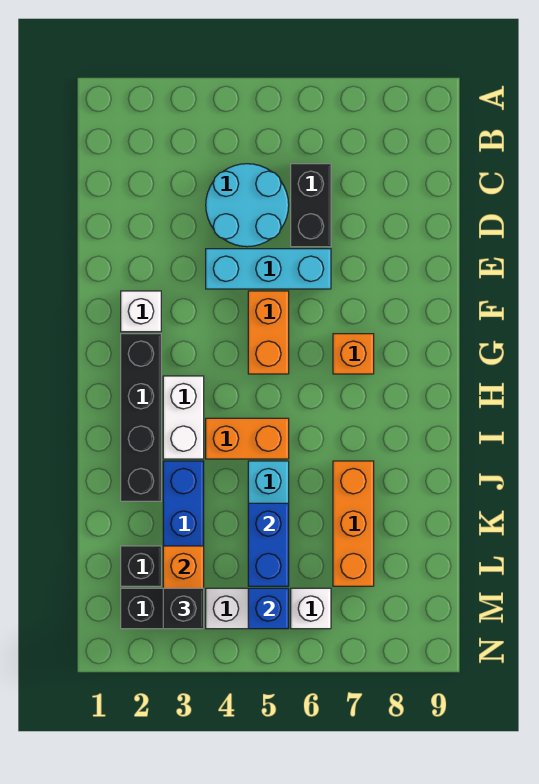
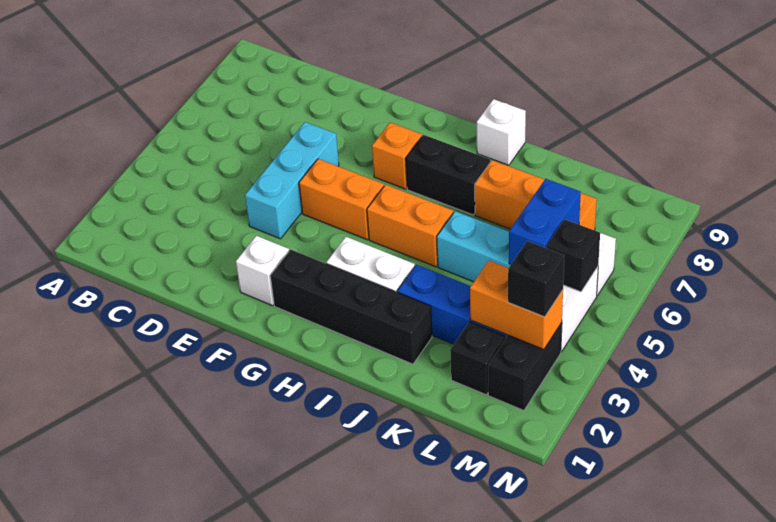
cyan 2x2 round brick [206,164,289,247] -> none
black 1x2 brick [291,164,331,247] -> black 1x2 brick moved to [406,135,490,215]
orange 1x2 brick [206,418,289,459] -> orange 1x2 brick turned to [367,185,453,267]
none -> white 1x1 brick [477,99,526,165]
blue 1x2 brick [248,503,289,586] -> blue 1x2 brick turned to [509,179,581,265]
blue 1x1 brick [248,588,289,629] -> black 1x1 brick [547,219,600,292]

